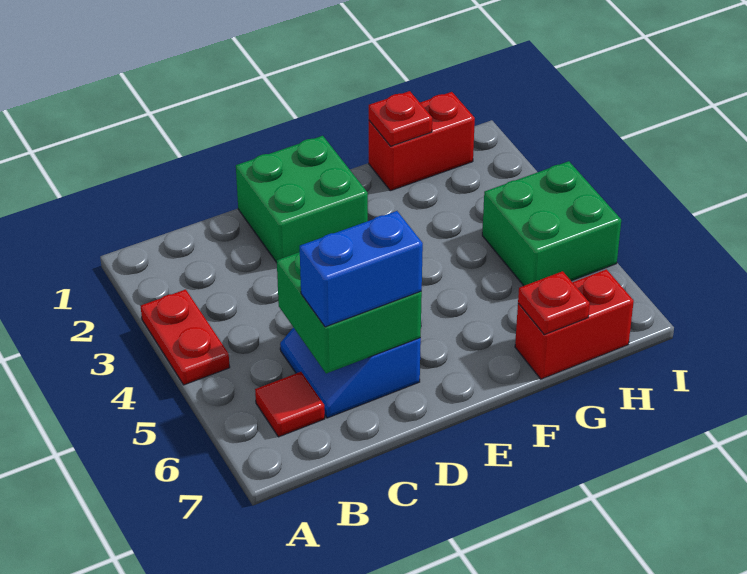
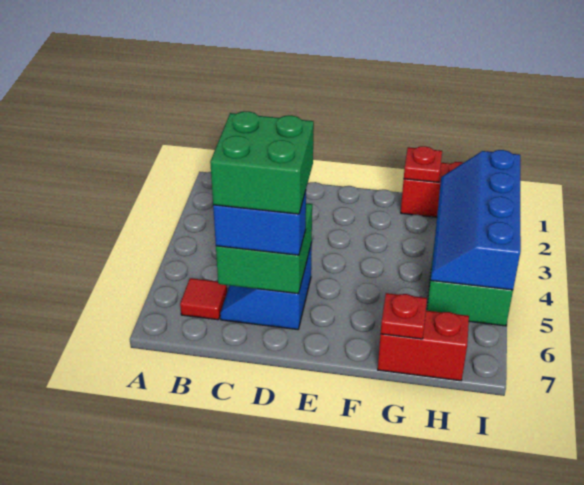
red 1x2 plate [141,289,230,385] -> none
green 2x2 brick [236,136,368,262] -> green 2x2 brick moved to [210,111,314,214]
none -> blue 2x4 slope [431,150,521,290]

